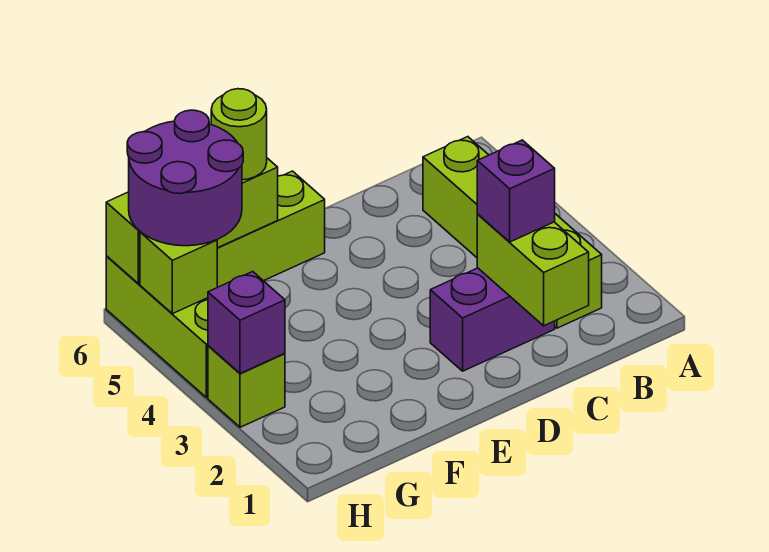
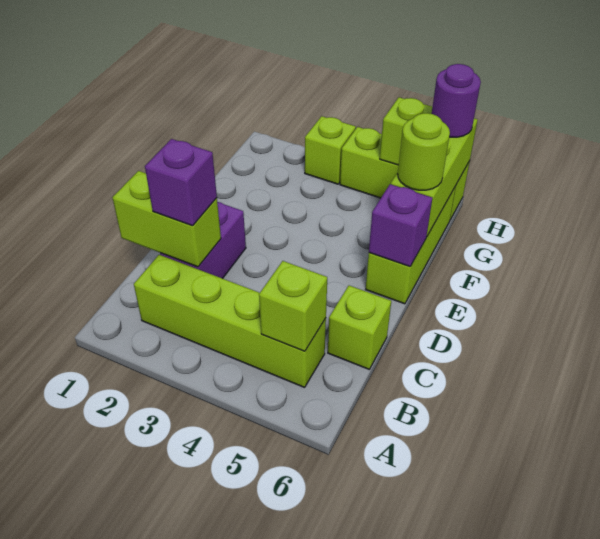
none -> lime 1x1 brick [259,261,327,351]
none -> lime 1x1 brick [328,286,391,369]
purple 2x2 round brick [127,110,243,246] -> purple 1x1 round brick [432,64,481,137]
purple 1x1 brick [208,272,285,373] -> purple 1x1 brick moved to [369,184,432,266]

